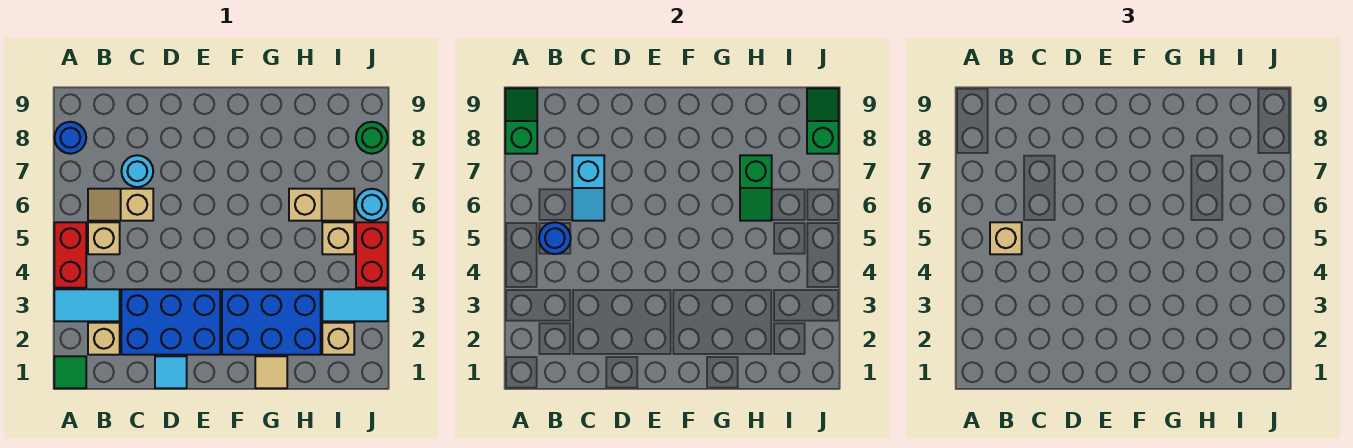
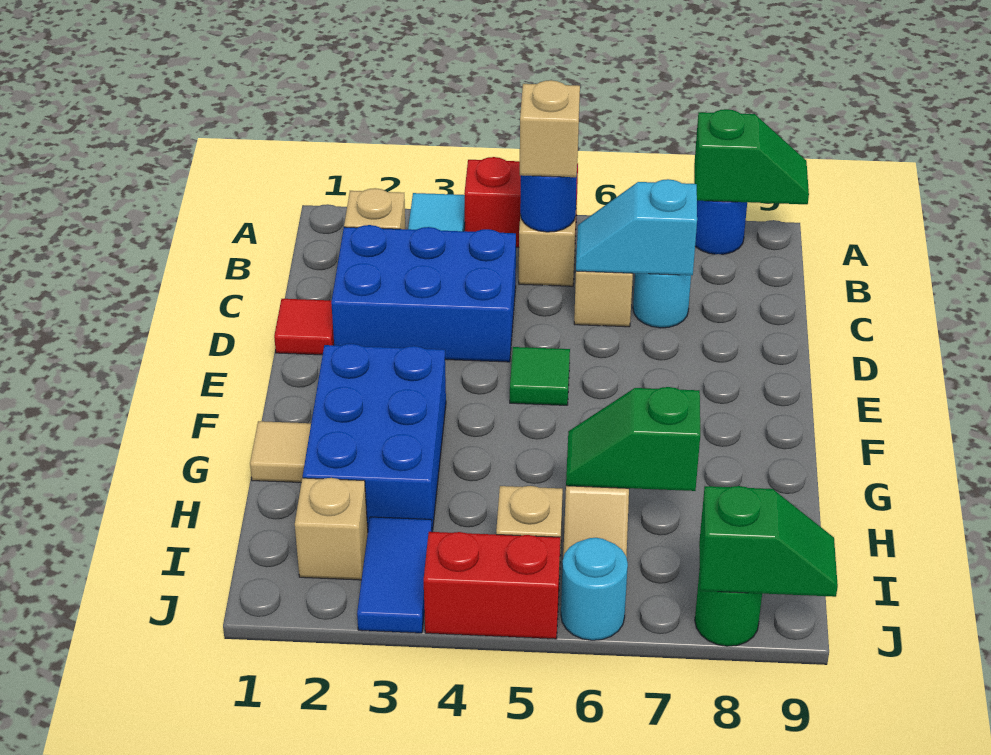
green 1x1 tile [54,356,86,388] -> green 1x1 tile moved to [510,347,570,405]
blue 2x3 brick [121,289,220,355] -> blue 2x3 brick turned to [331,225,516,362]
cyan 1x1 tile [155,356,187,388] -> red 1x1 tile [274,299,334,355]
cyan 1x2 tile [322,289,388,321] -> blue 1x2 tile [357,517,432,633]

